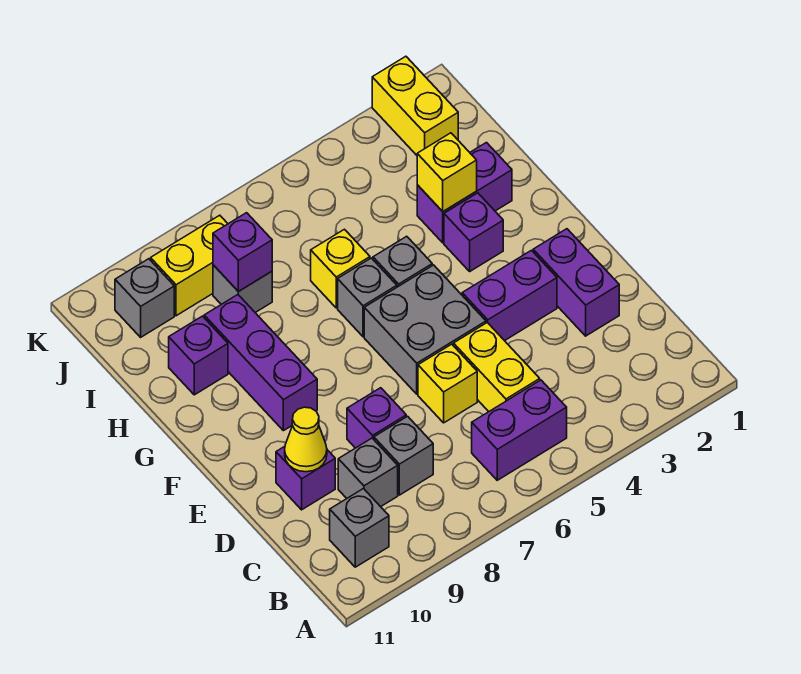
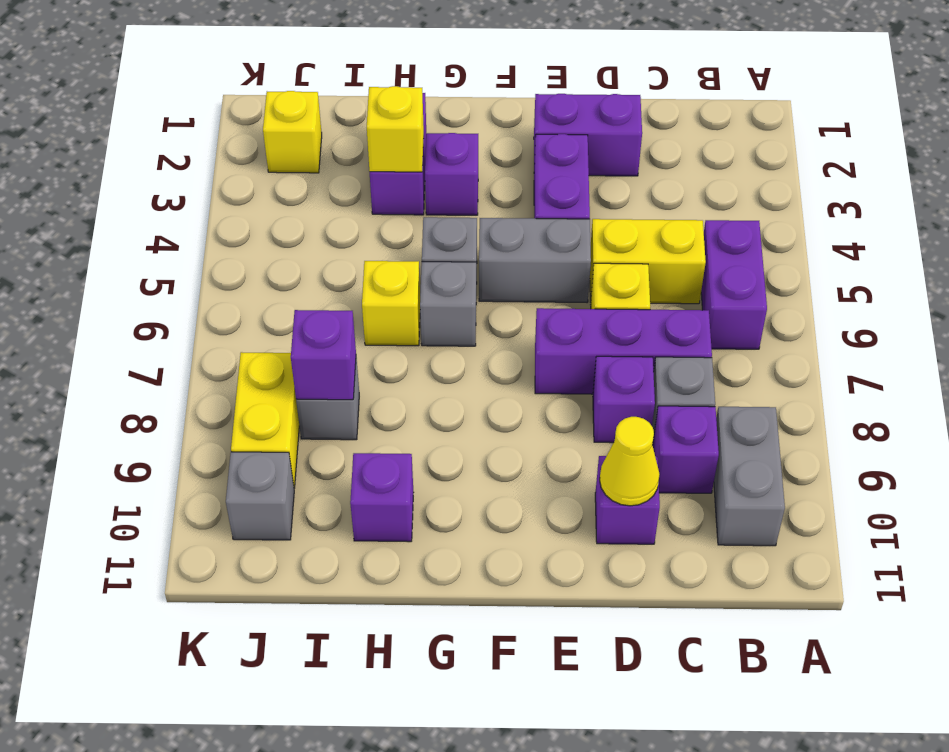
grey 1x1 brick [330,489,389,567] -> grey 1x2 brick [714,407,785,546]
grey 1x1 brick [338,438,398,507] -> purple 1x1 brick [652,406,719,493]
grey 2x2 brick [364,265,486,394] -> grey 1x2 brick [479,218,591,302]
purple 1x3 brick [204,295,317,431] -> purple 1x3 brick moved to [535,308,712,394]
yellow 1x2 brick [372,56,458,155] -> yellow 1x1 brick [263,91,322,173]

